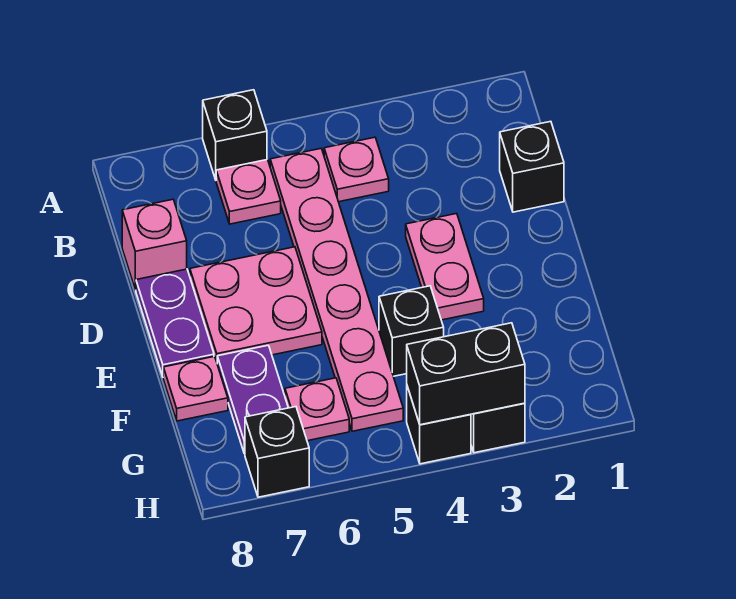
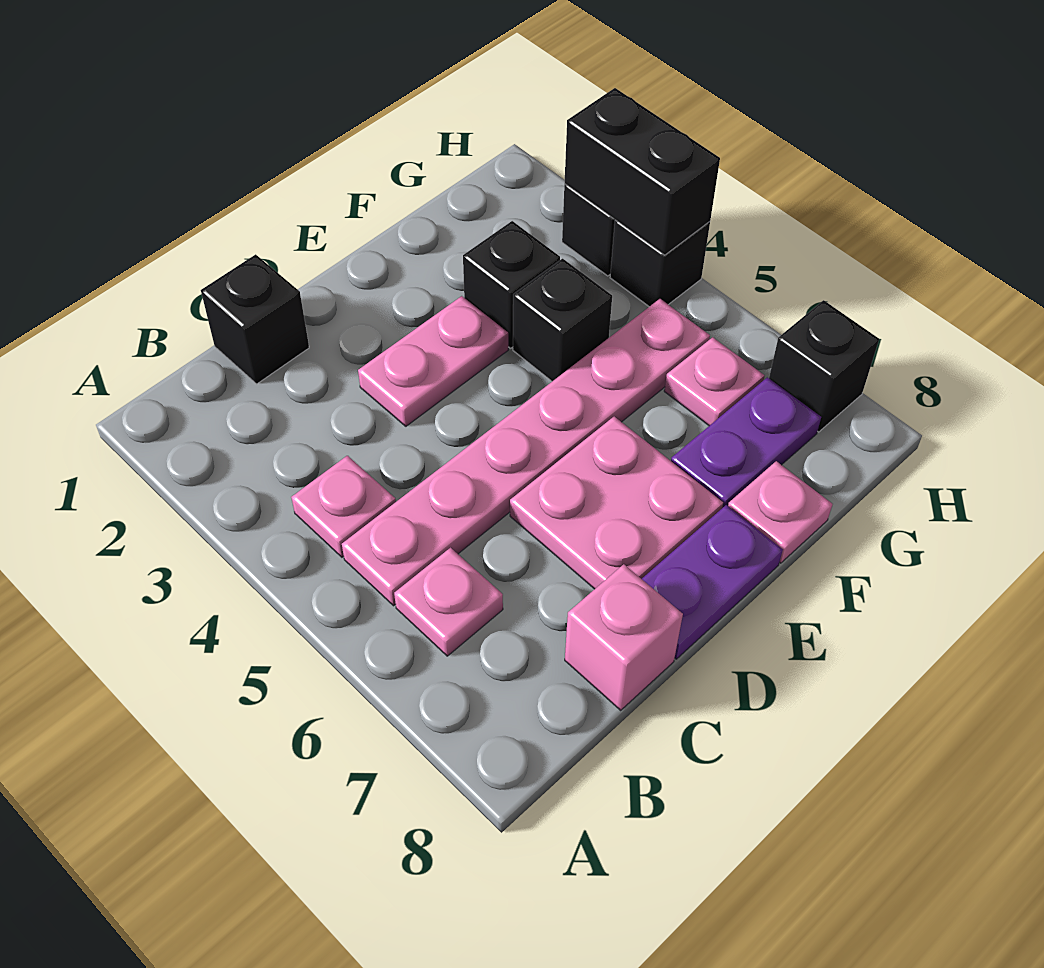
black 1x1 brick [203,90,267,180] -> black 1x1 brick moved to [463,221,560,348]

